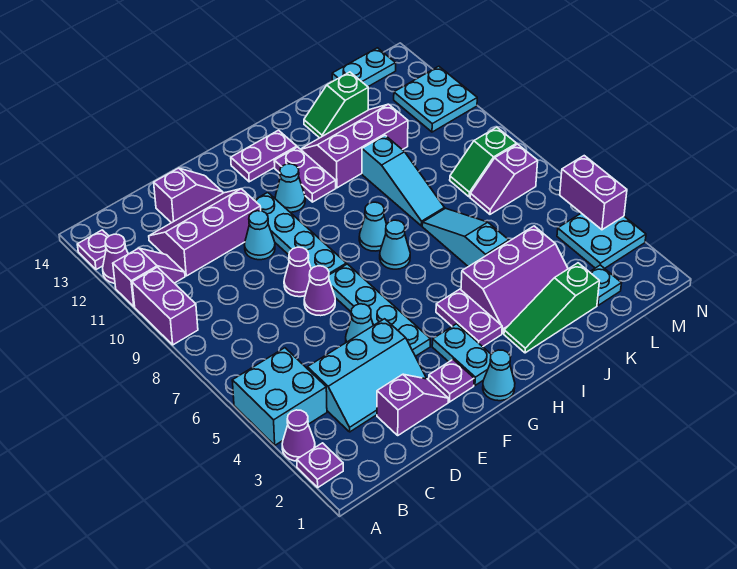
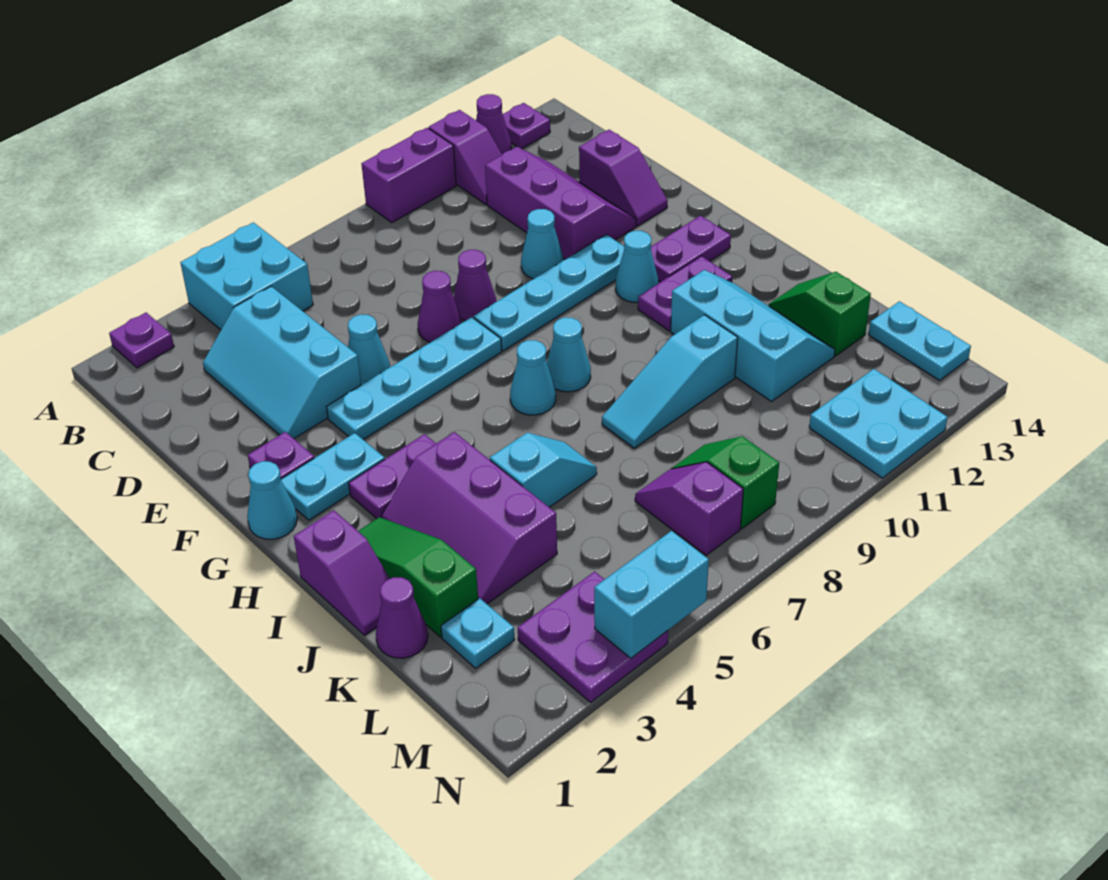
purple 1x1 cone [282,410,315,461] -> purple 1x1 cone moved to [376,577,428,658]
purple 1x2 slope [377,374,448,435] -> purple 1x2 slope moved to [294,510,390,635]
purple 1x2 plate [231,130,297,182] -> purple 1x2 plate turned to [651,216,731,282]
purple 2x3 slope [301,104,408,188] -> cyan 2x3 slope [671,270,835,402]
cyan 1x3 slope [422,208,509,267] -> cyan 1x2 slope [490,433,597,507]
cyan 2x2 plate [557,213,646,268] -> purple 2x2 plate [518,571,668,702]
purple 1x2 brick [560,156,627,230] -> cyan 1x2 brick [594,531,709,658]

